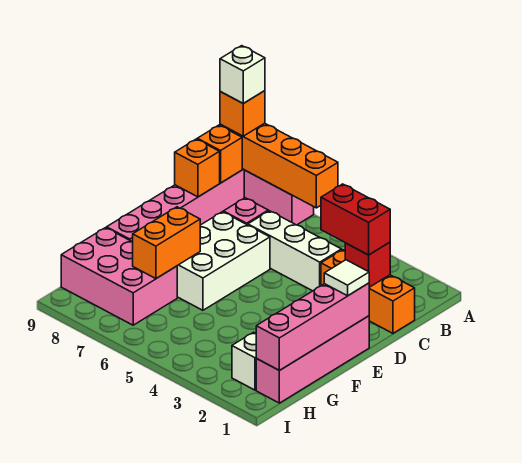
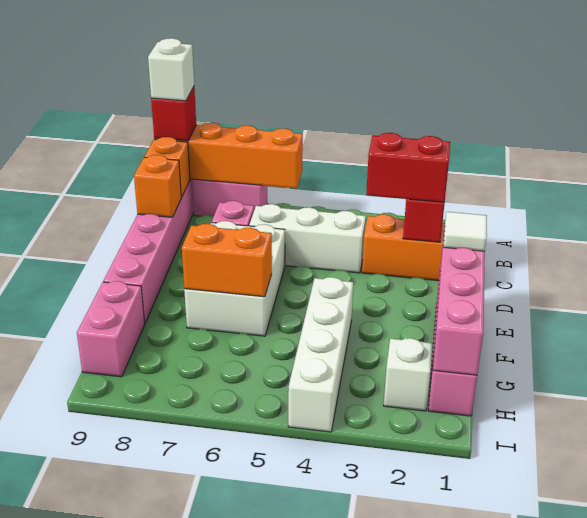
orange 1x1 brick [220,91,265,136] -> red 1x1 brick [151,87,196,141]
none -> white 1x4 brick [288,277,353,432]
orange 1x2 brick [133,207,200,279] -> orange 1x2 brick turned to [182,224,272,297]
pink 2x3 brick [61,228,177,325] -> pink 1x2 brick [77,281,145,377]

